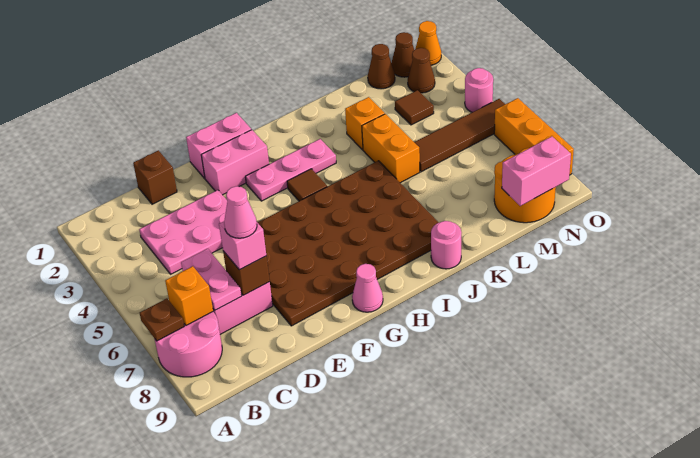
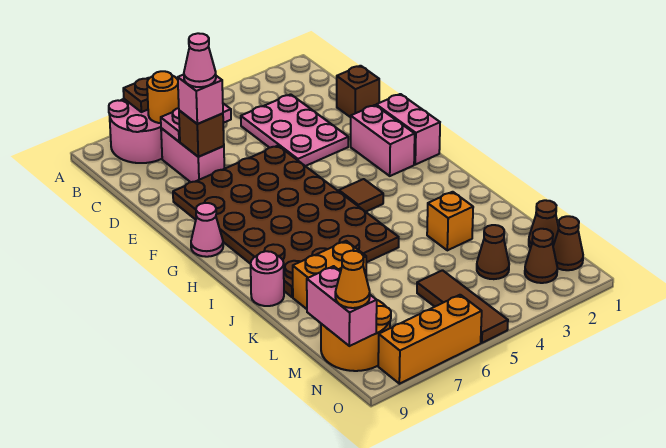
orange 1x1 brick [165,266,213,325] -> orange 1x1 round brick [147,71,179,123]
pink 1x3 plate [245,139,336,201] -> none
orange 1x2 brick [362,114,420,183] -> orange 1x2 brick moved to [293,241,366,309]
brown 1x4 tile [414,99,505,172] -> brown 1x3 tile [417,270,508,343]
brown 1x1 tile [395,90,434,125] -> brown 1x1 cone [477,225,509,279]
orange 1x1 cone [415,21,441,65] -> orange 1x1 cone moved to [335,251,370,308]
pink 1x1 round brick [465,68,493,112] -> none

